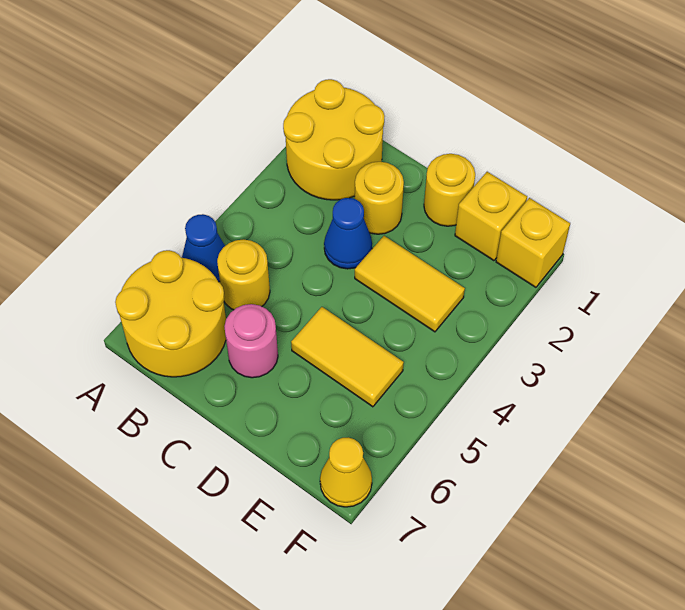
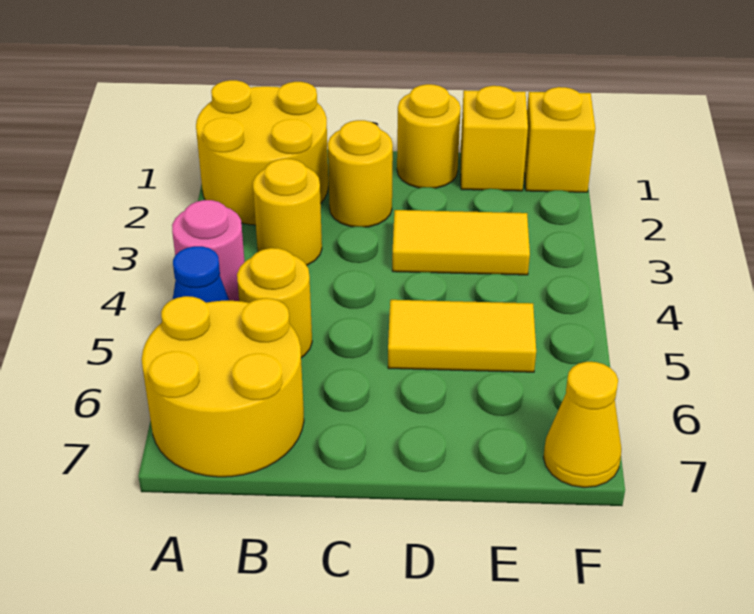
none -> yellow 1x1 round brick [253,159,322,266]
blue 1x1 cone [324,198,372,269] -> none
pink 1x1 round brick [224,304,278,378] -> pink 1x1 round brick moved to [172,200,245,301]

